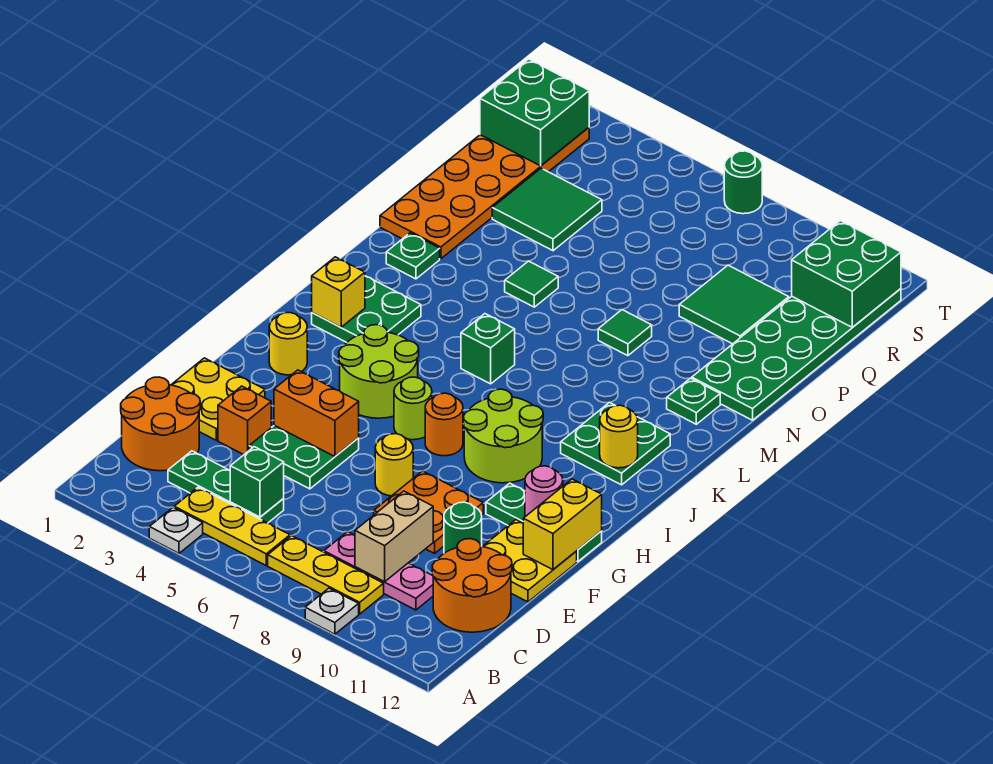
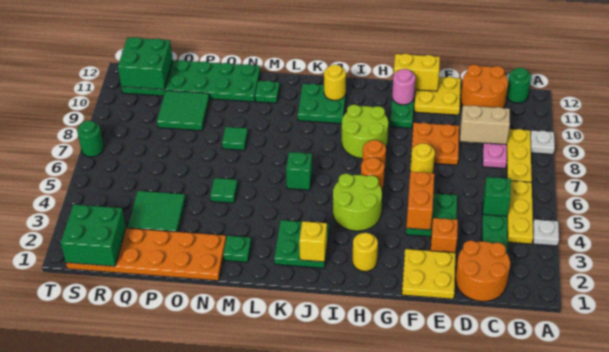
green 1x1 round brick [444,502,482,553] -> green 1x1 round brick moved to [506,68,531,103]
lime 1x1 round brick [394,377,432,440] -> orange 1x1 round brick [361,157,384,190]

